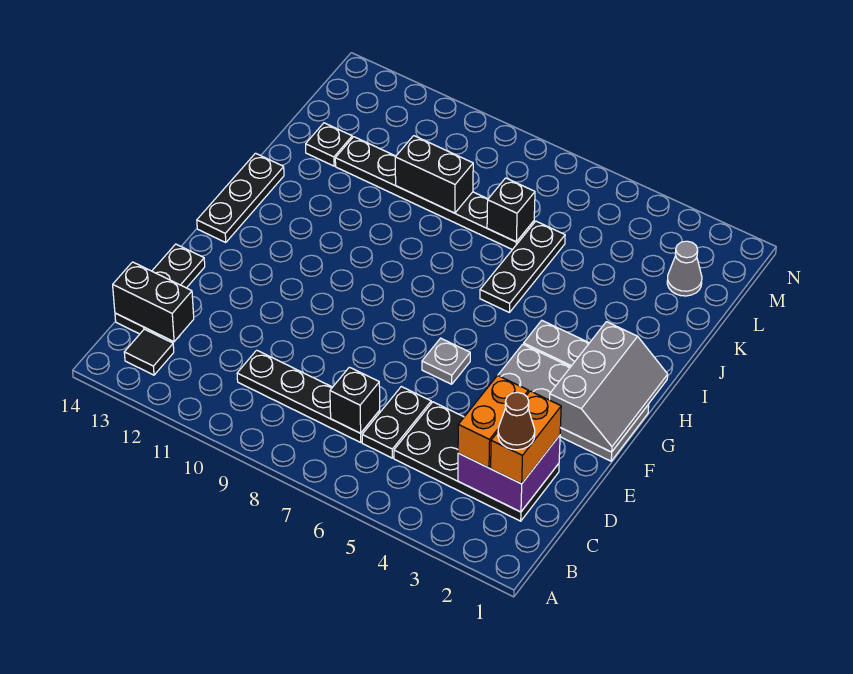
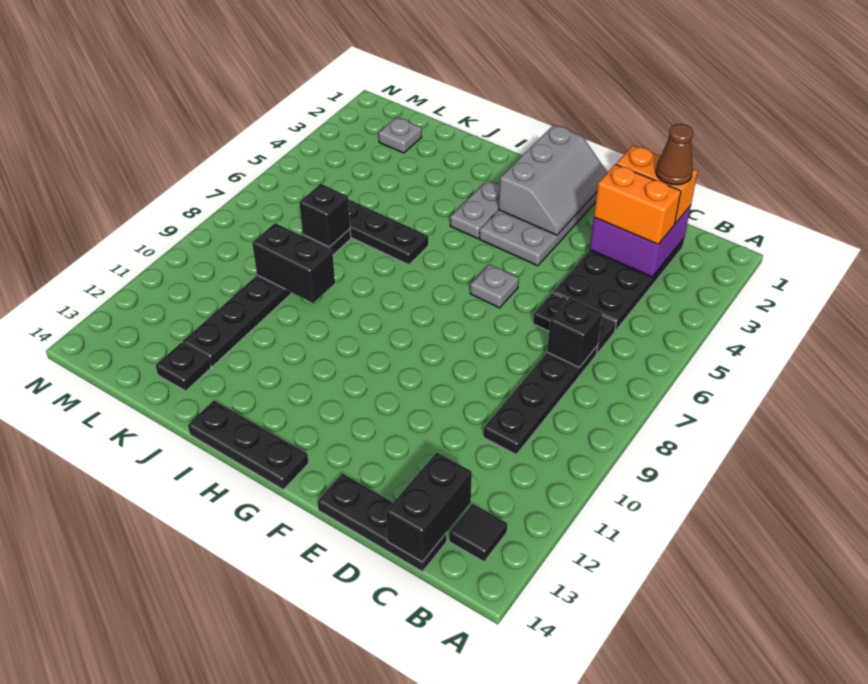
grey 2x3 slope [550,322,668,452] -> grey 2x3 slope turned to [499,125,607,235]
black 1x2 brick [395,136,473,213] -> black 1x2 brick turned to [252,223,335,303]
grey 1x1 cone [667,241,702,296] -> grey 1x1 plate [379,117,422,153]

